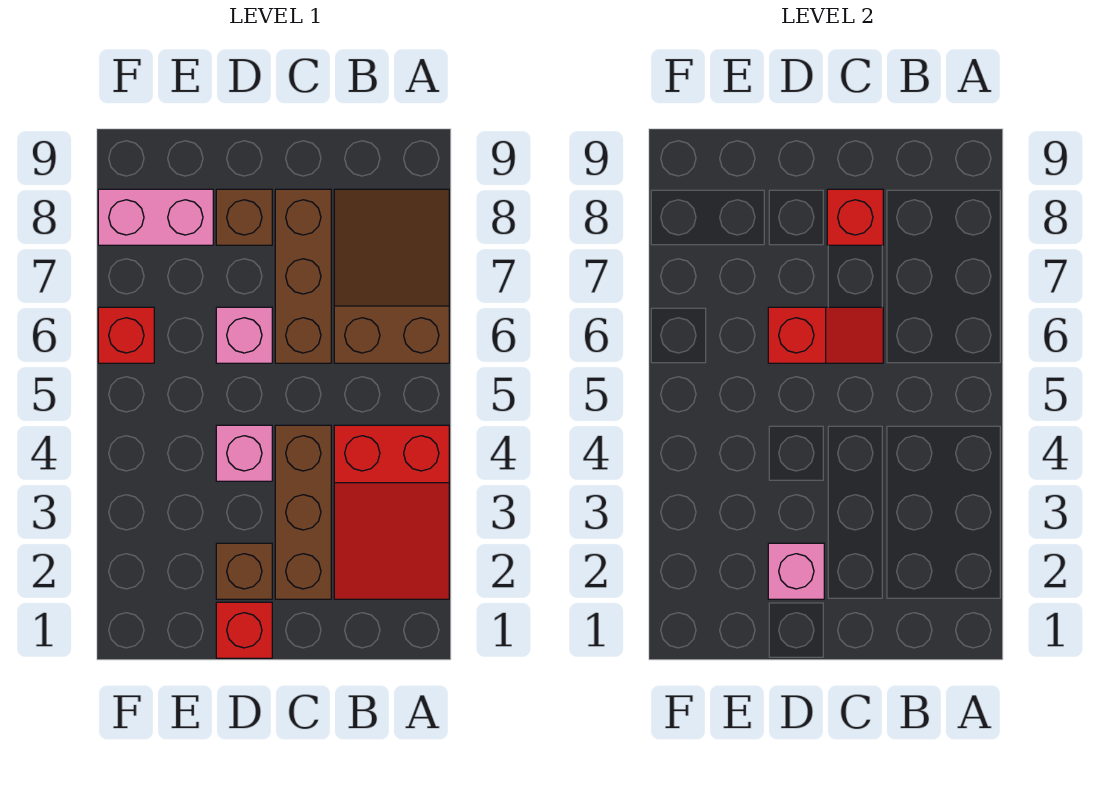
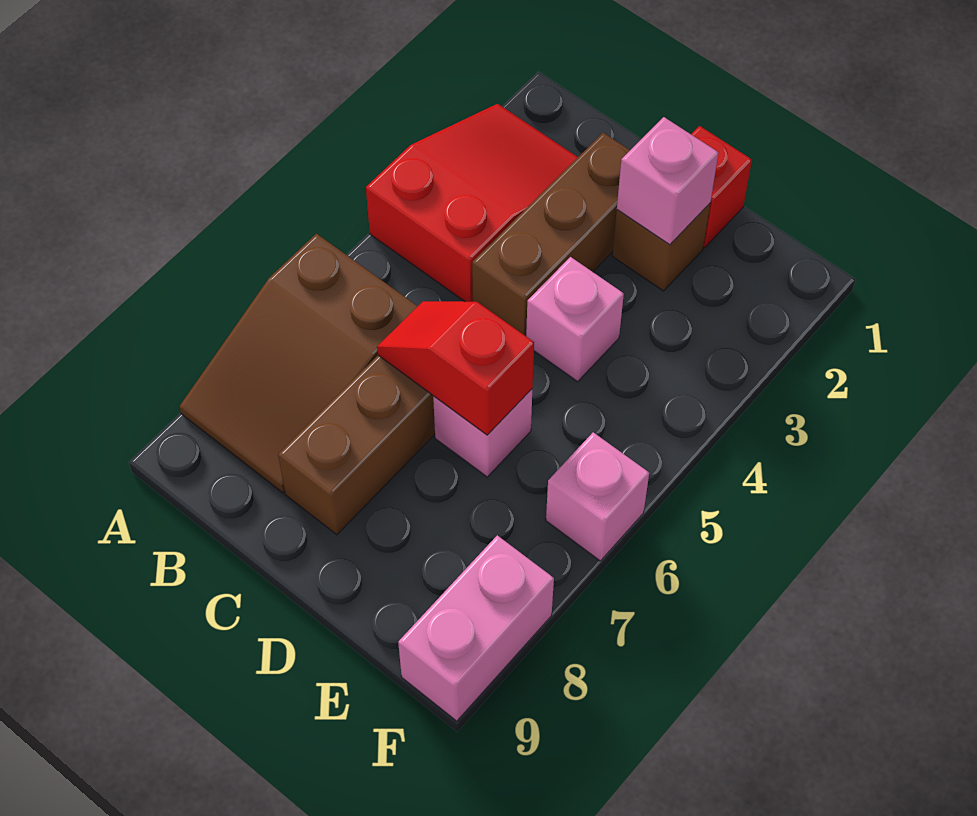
red 1x1 brick [827,189,883,245] -> none
brown 1x1 brick [216,189,272,245] -> none
pink 1x2 brick [98,189,213,245] -> pink 1x2 brick turned to [398,535,554,721]
red 1x1 brick [98,307,154,363] -> pink 1x1 brick [546,432,649,561]

